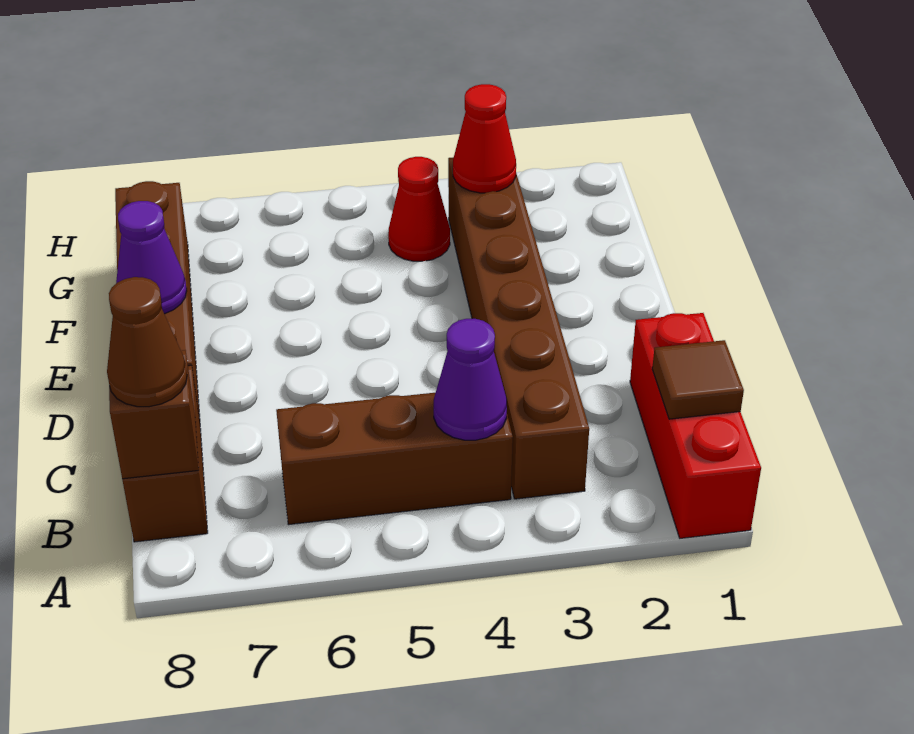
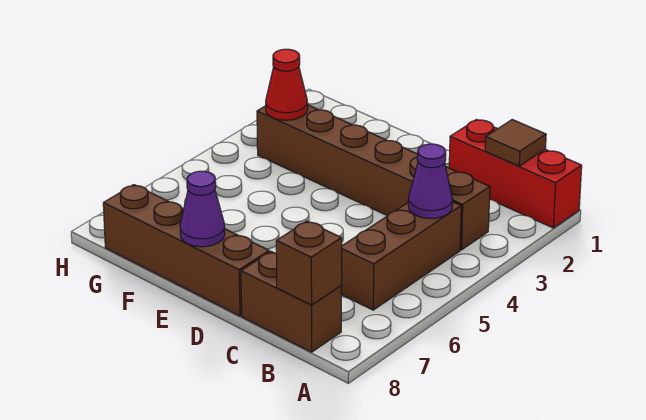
brown 1x1 cone [107,277,187,407] -> none
red 1x1 cone [388,157,450,261] -> none

